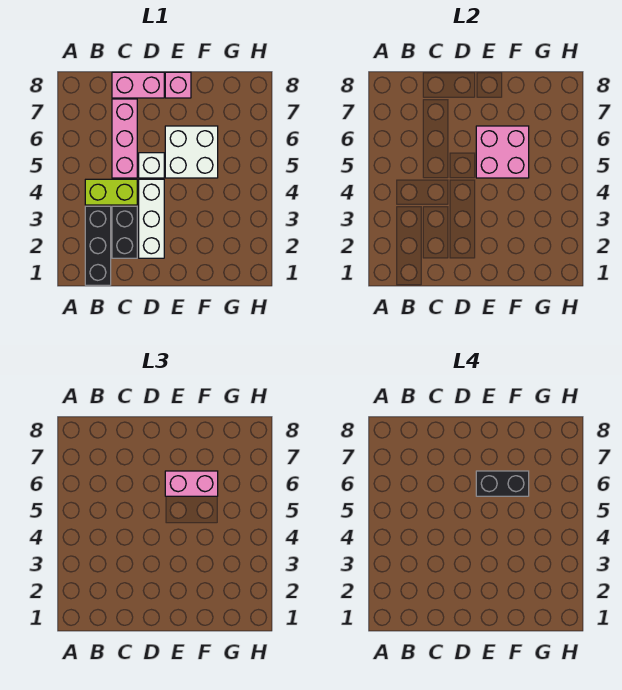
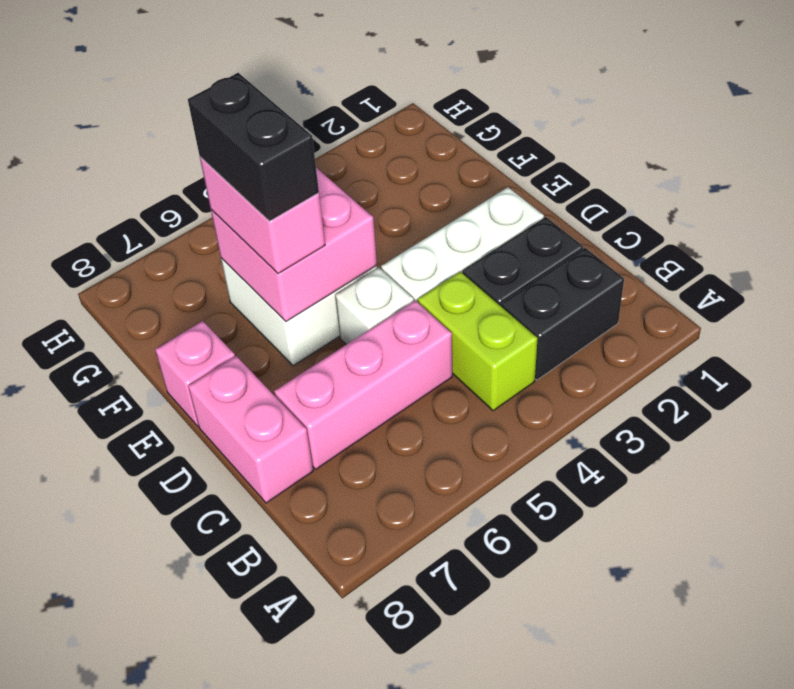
black 1x3 brick [85,206,111,285] -> black 1x2 brick [501,248,624,380]

